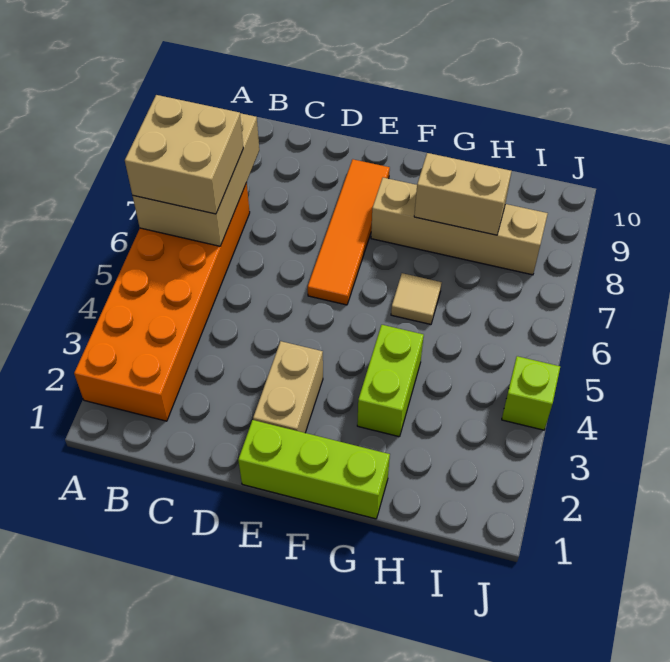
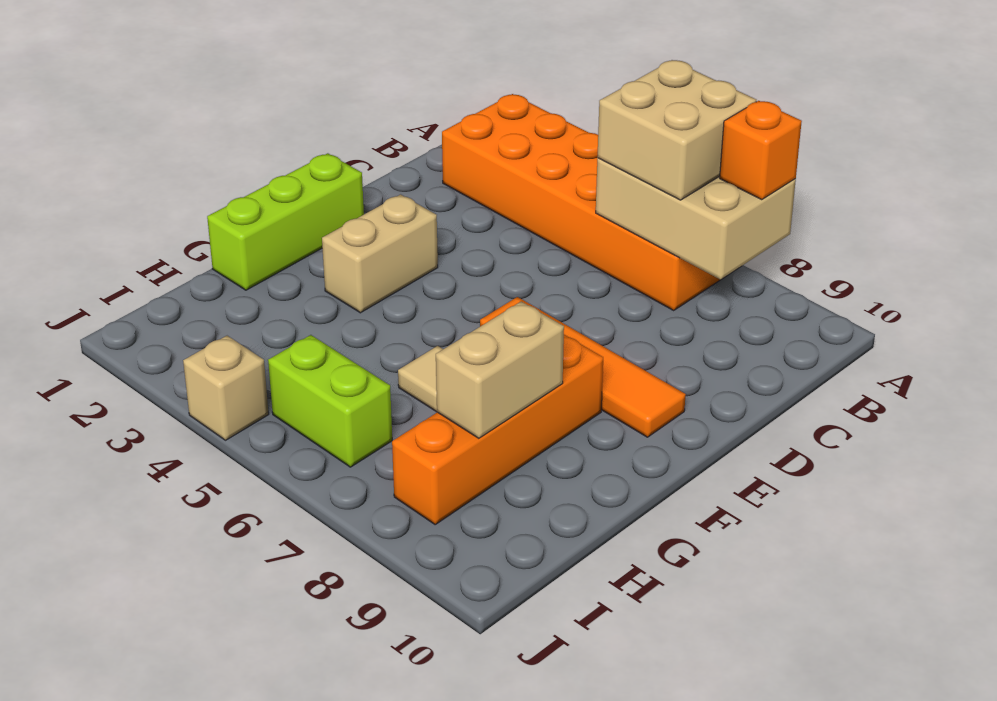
none -> orange 1x1 brick [720,101,802,200]
tan 1x2 brick [253,341,323,433] -> tan 1x2 brick turned to [322,194,438,313]
tan 1x4 brick [371,178,548,275] -> orange 1x4 brick [392,335,603,524]
lime 1x2 brick [357,325,424,437] -> lime 1x2 brick moved to [268,335,392,467]
lime 1x1 brick [502,356,560,430] -> tan 1x1 brick [183,336,269,440]

